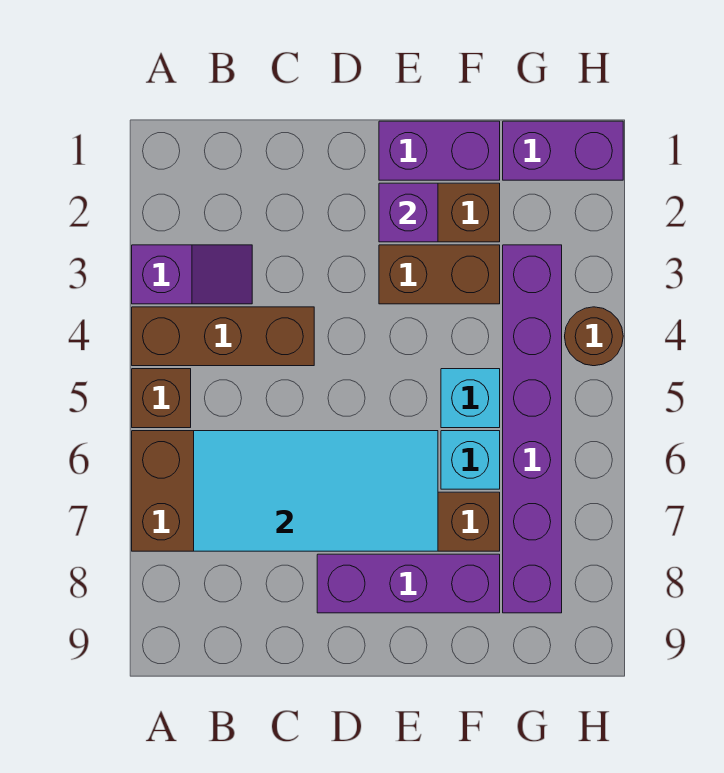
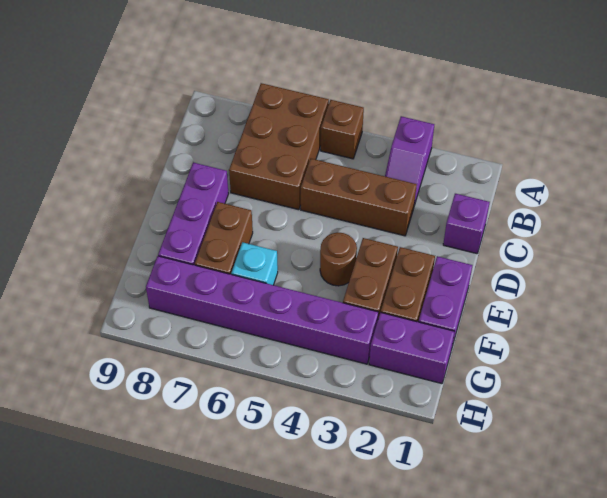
brown 1x3 brick [132,307,314,366] -> brown 1x3 brick turned to [301,159,417,236]
cyan 2x4 tile [194,431,438,551] -> none
purple 1x1 brick [379,183,438,242] -> purple 1x1 brick moved to [443,194,490,254]
cyan 1x1 brick [441,369,500,428] -> none
purple 1x2 brick [503,121,623,180] -> purple 1x2 brick turned to [369,312,455,384]
brown 1x1 round brick [565,307,623,366] -> brown 1x1 round brick moved to [320,232,357,286]

